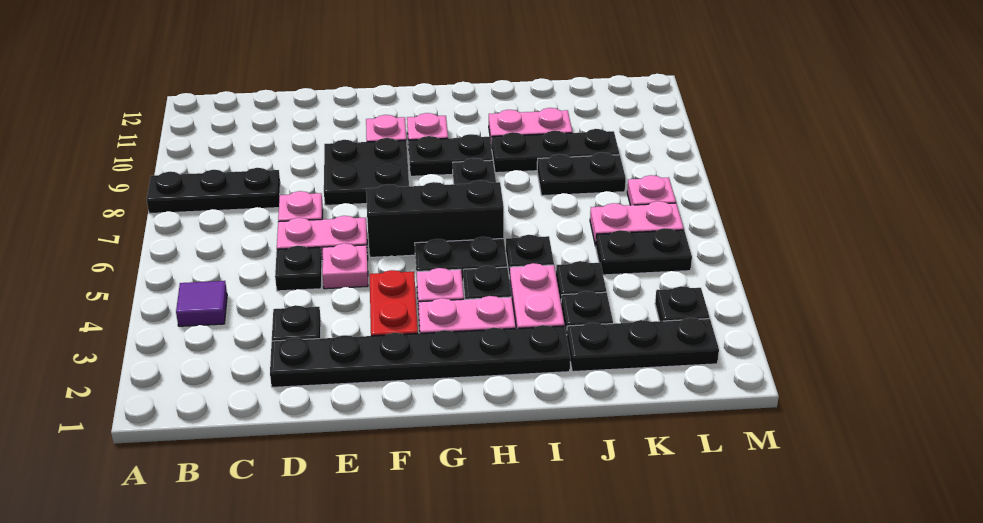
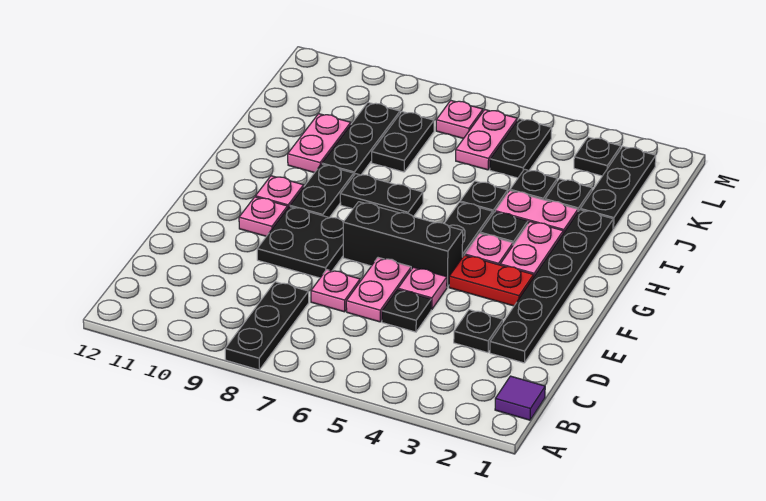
purple 1x1 tile [176,281,227,326] -> purple 1x1 tile moved to [495,376,545,420]
black 1x3 brick [366,180,504,257] -> black 1x3 brick turned to [343,202,463,287]

